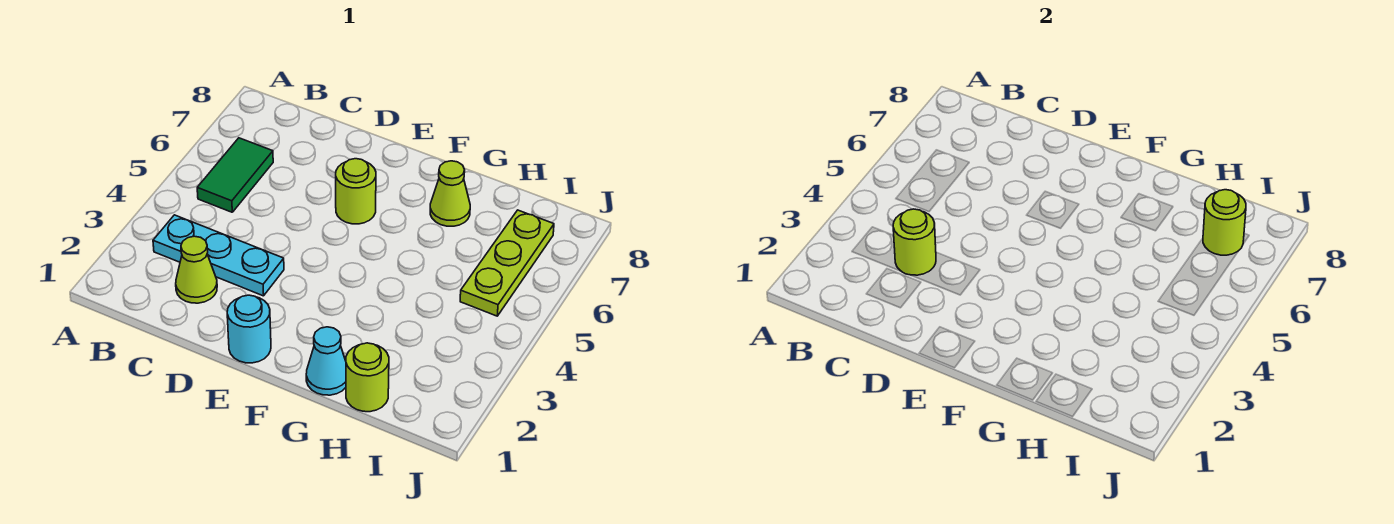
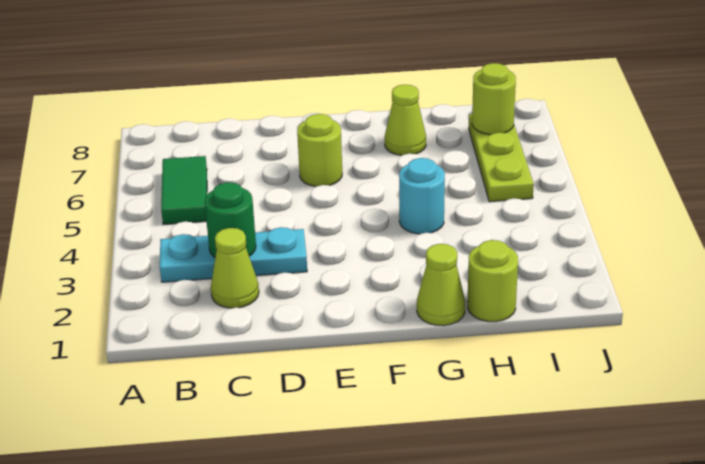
lime 1x1 round brick [893,209,936,275] -> green 1x1 round brick [205,182,256,257]
cyan 1x1 round brick [227,295,271,363] -> cyan 1x1 round brick moved to [399,158,445,234]
cyan 1x1 cone [306,327,346,395] -> lime 1x1 cone [417,244,465,326]

